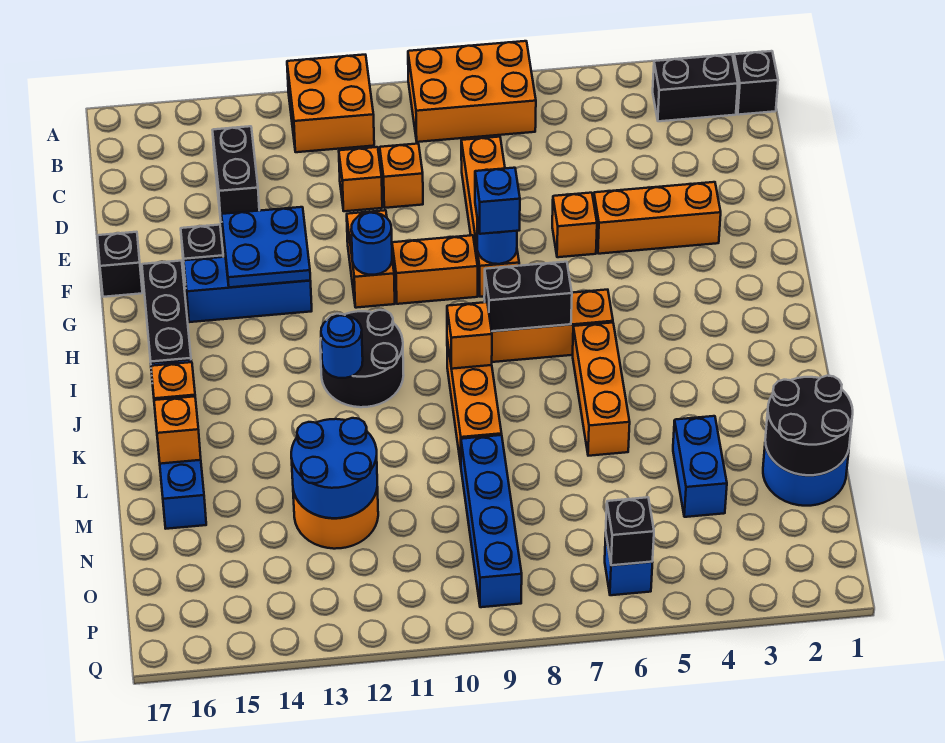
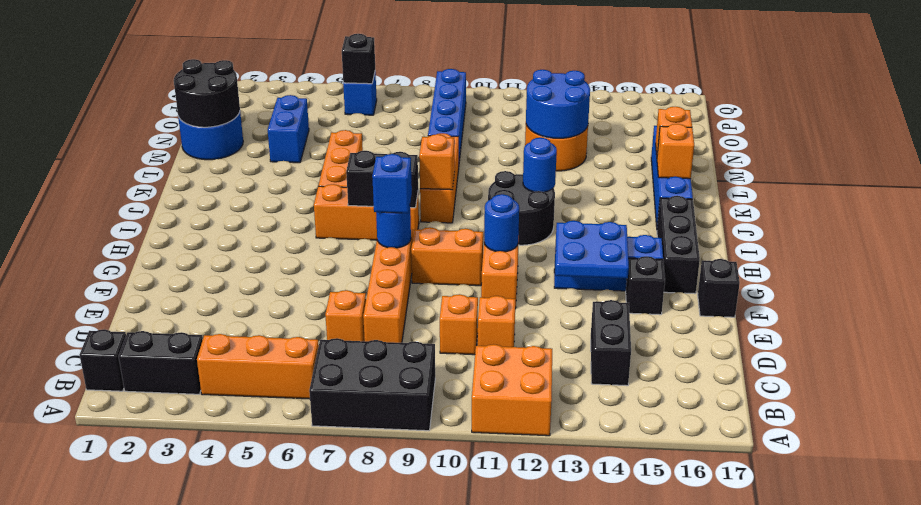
orange 2x3 brick [408,41,536,142] -> black 2x3 brick [309,338,435,431]
orange 1x3 brick [594,182,721,254] -> orange 1x3 brick moved to [197,334,319,399]
orange 1x1 brick [552,193,597,257] -> orange 1x1 brick moved to [325,290,366,341]

